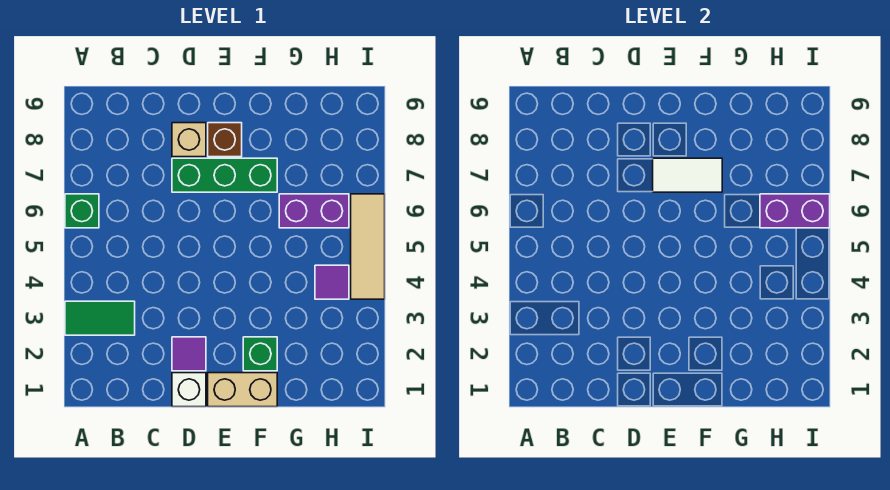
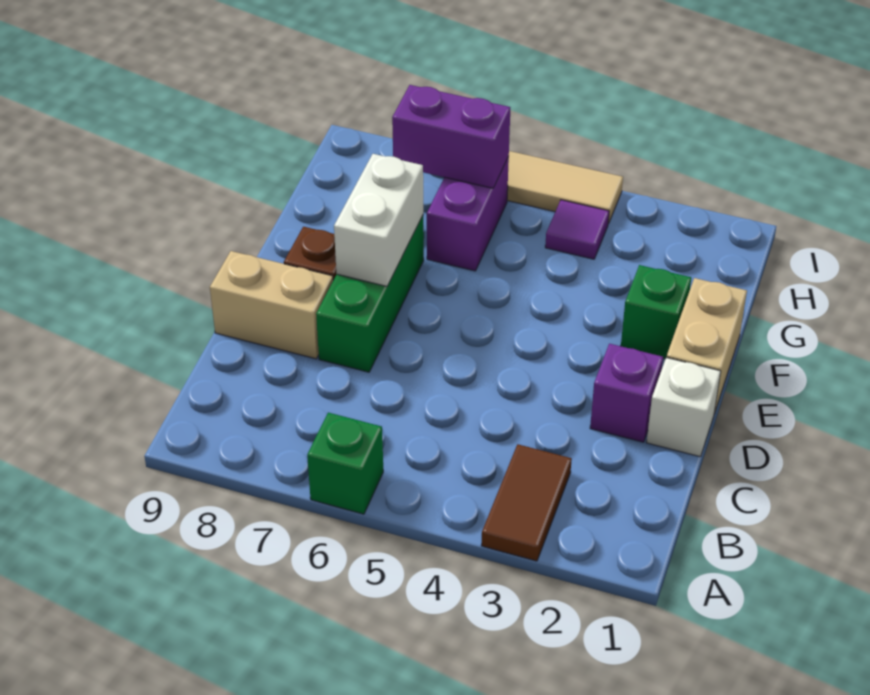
green 1x2 tile [65,301,135,335] -> brown 1x2 tile [481,444,572,561]
purple 1x1 tile [172,337,206,371] -> purple 1x1 brick [590,344,663,442]
tan 1x1 brick [172,123,206,157] -> tan 1x2 brick [210,251,333,359]
white 1x2 tile [653,158,722,192] -> white 1x2 brick [334,154,423,286]
purple 1x2 brick [760,194,830,228] -> purple 1x2 brick turned to [392,85,510,188]

